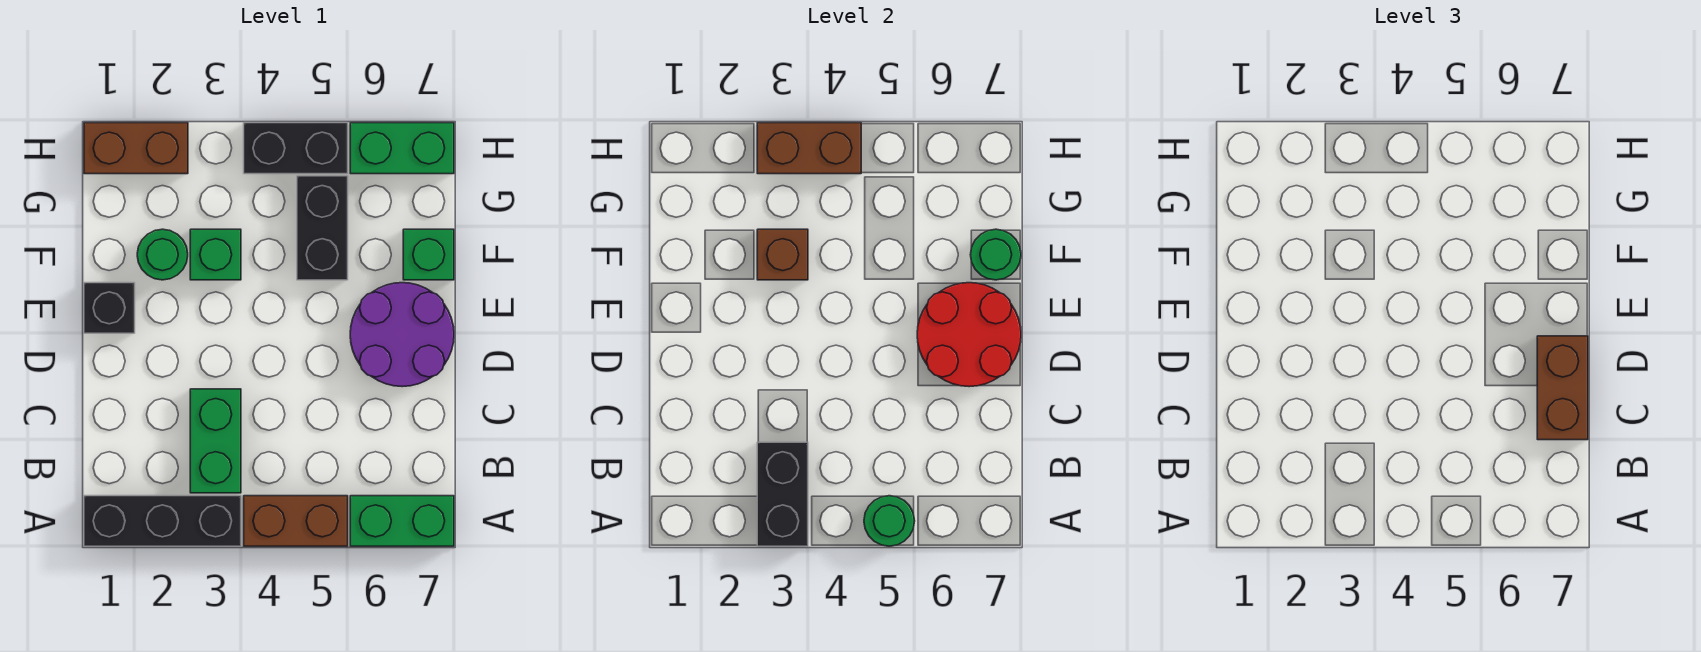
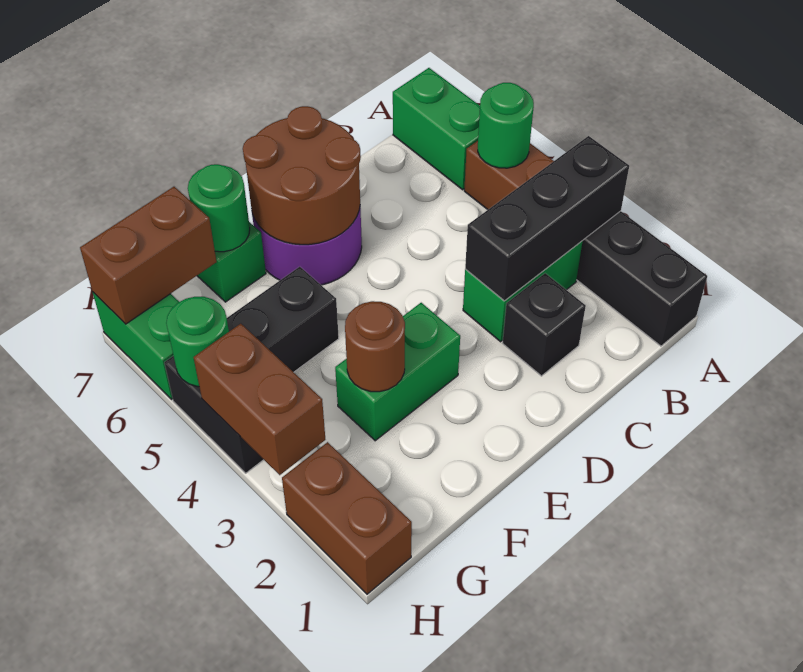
black 1x2 brick [757,442,808,546] -> black 1x3 brick [465,136,629,301]
brown 1x2 brick [1537,336,1588,440] -> brown 1x2 brick moved to [80,187,216,324]
red 2x2 round brick [917,283,1021,387] -> brown 2x2 round brick [243,106,361,245]
black 1x1 brick [84,283,135,333] -> black 1x1 brick moved to [503,273,586,376]
green 1x1 round brick [137,229,188,280] -> green 1x1 round brick moved to [166,297,229,387]
green 1x1 brick [190,229,241,280] -> green 1x2 brick [335,303,460,441]
brown 1x1 brick [757,229,808,280] -> brown 1x1 round brick [345,301,405,392]

